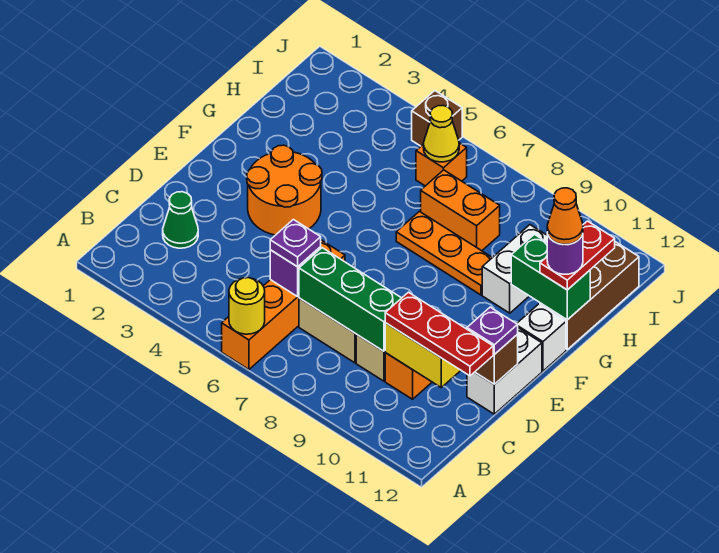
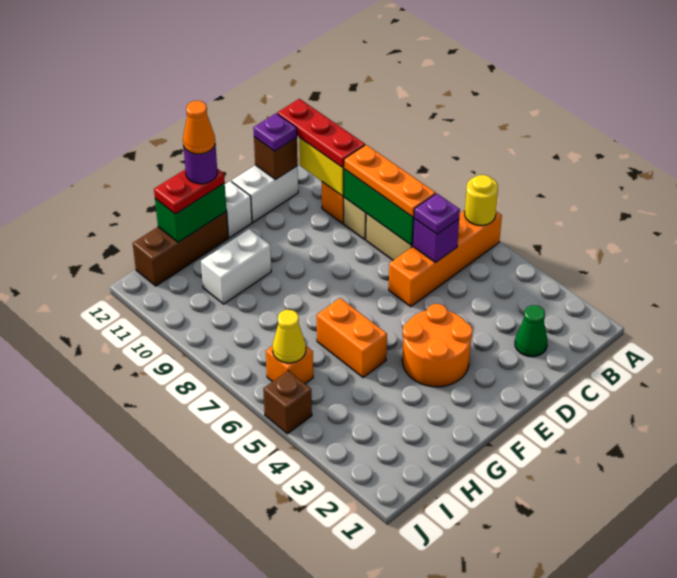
orange 1x3 plate [396,212,492,295] -> orange 1x3 plate moved to [343,145,436,217]
green 1x2 brick [511,234,590,320] -> green 1x2 brick turned to [155,183,226,242]
orange 1x2 brick [421,170,500,251] -> orange 1x2 brick moved to [317,298,387,378]

